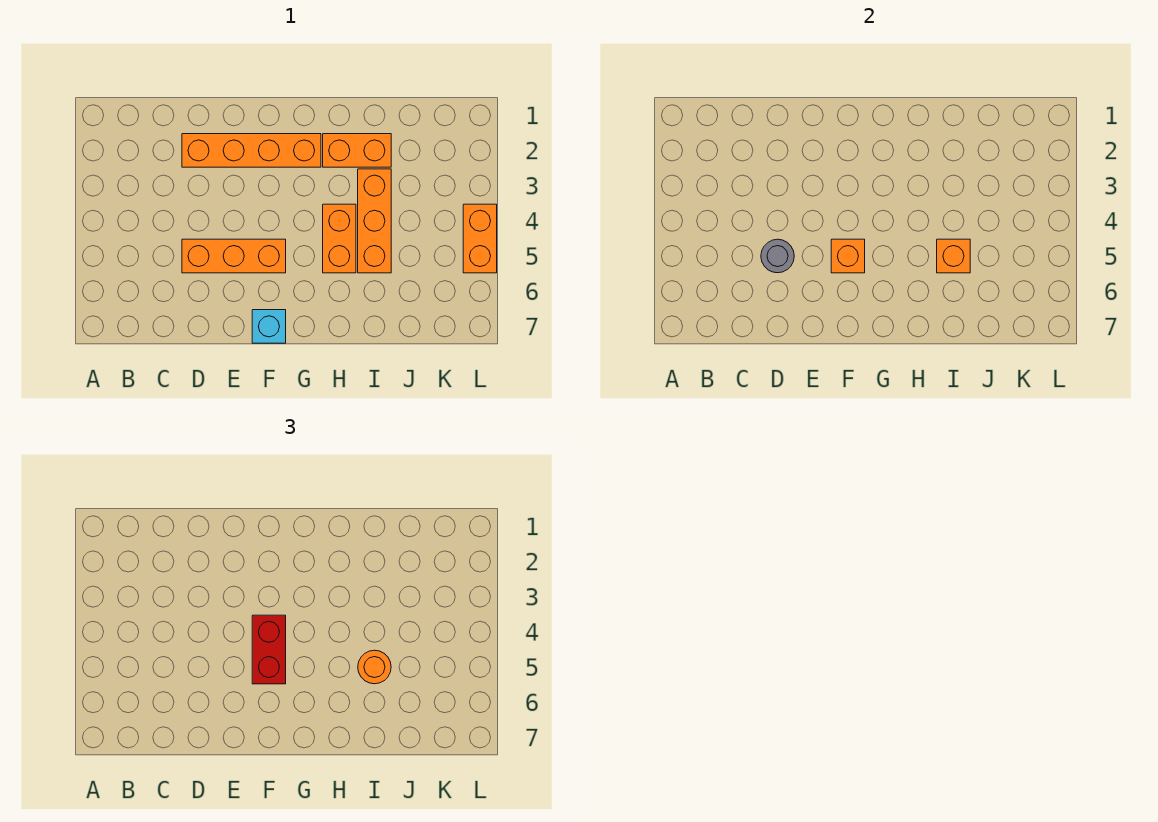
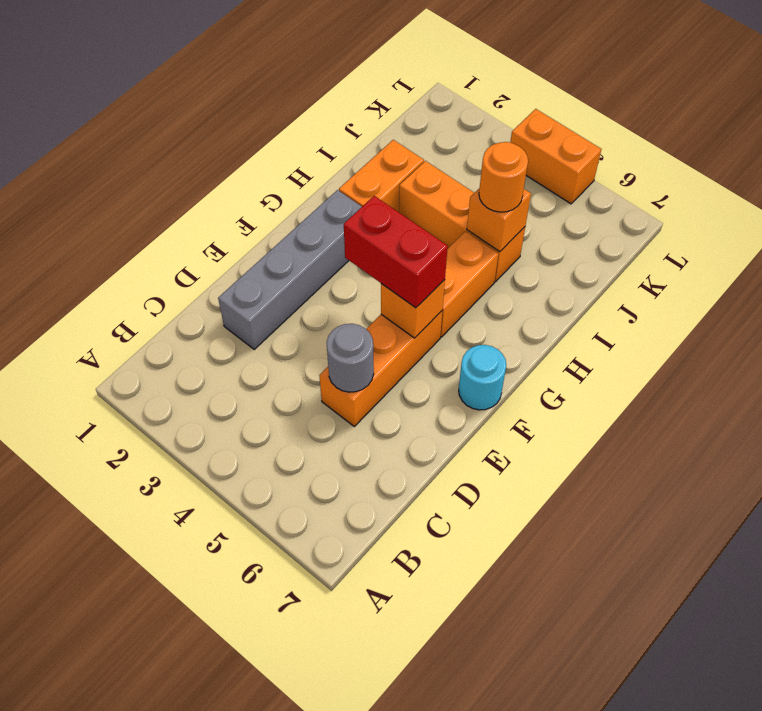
orange 1x4 brick [182,134,321,167] -> grey 1x4 brick [218,190,362,349]
cyan 1x1 brick [252,310,286,343] -> cyan 1x1 round brick [459,345,506,410]
orange 1x2 brick [323,204,356,273] -> orange 1x2 brick turned to [440,231,498,337]

